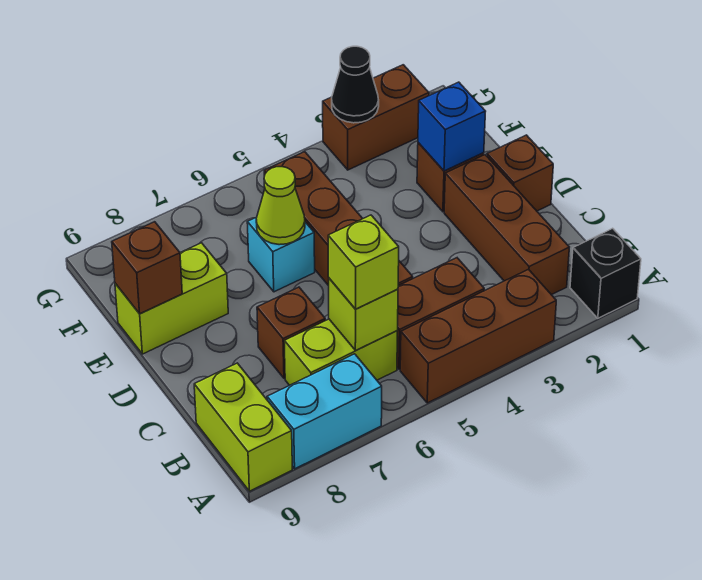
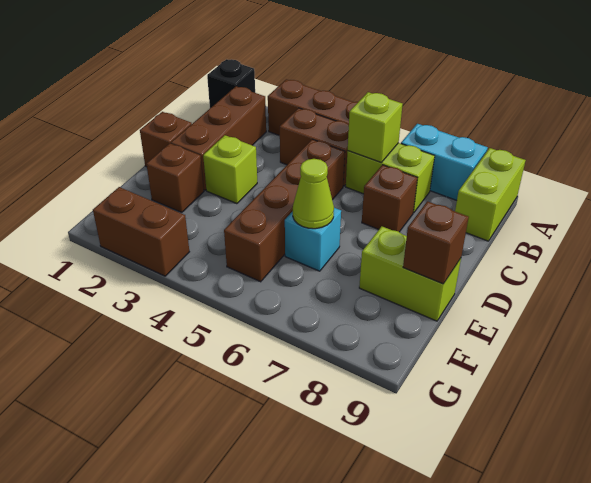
lime 1x1 brick [328,215,399,309] -> lime 1x1 brick moved to [203,135,257,204]
blue 1x1 brick [418,82,486,171] -> none
black 1x1 cone [332,46,379,123] -> none

